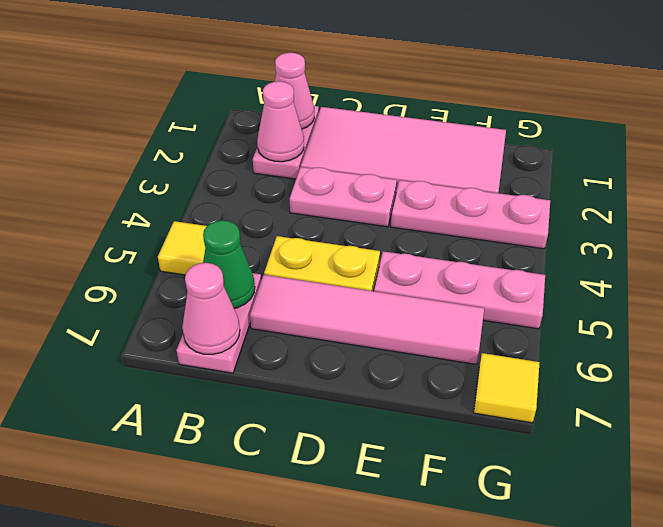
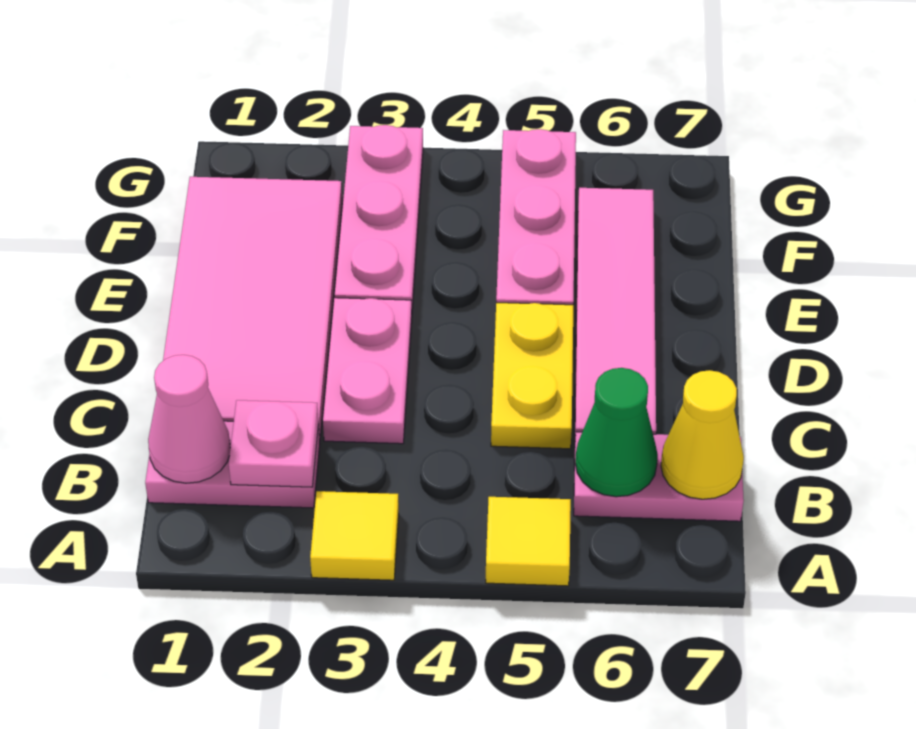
pink 1x1 cone [257,81,304,162] -> pink 1x1 plate [229,400,318,487]
pink 1x1 cone [182,263,240,354] -> yellow 1x1 cone [661,370,744,499]
yellow 1x1 tile [474,353,540,423] -> yellow 1x1 tile moved to [310,491,399,580]

